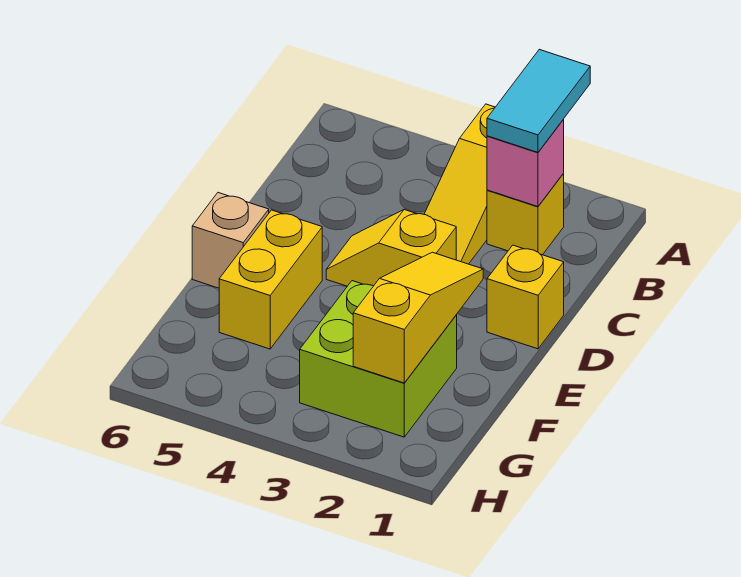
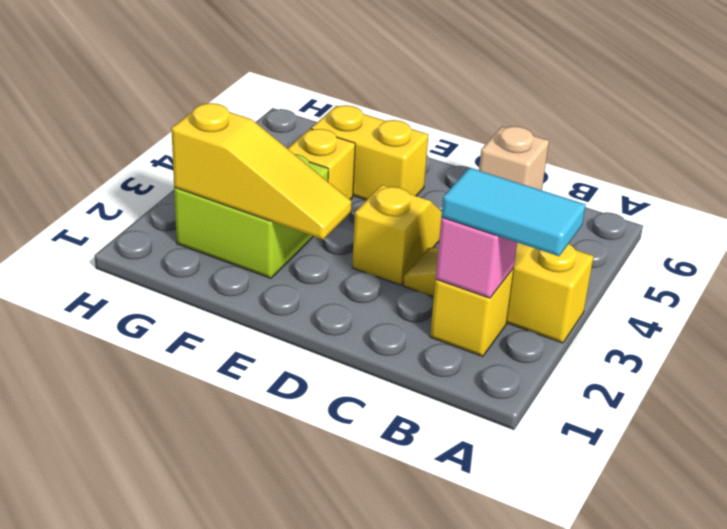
yellow 1x1 brick [487,245,564,349] -> yellow 1x1 brick moved to [288,129,355,200]
tan 1x1 brick [192,193,269,288] -> tan 1x1 brick moved to [479,126,549,190]

